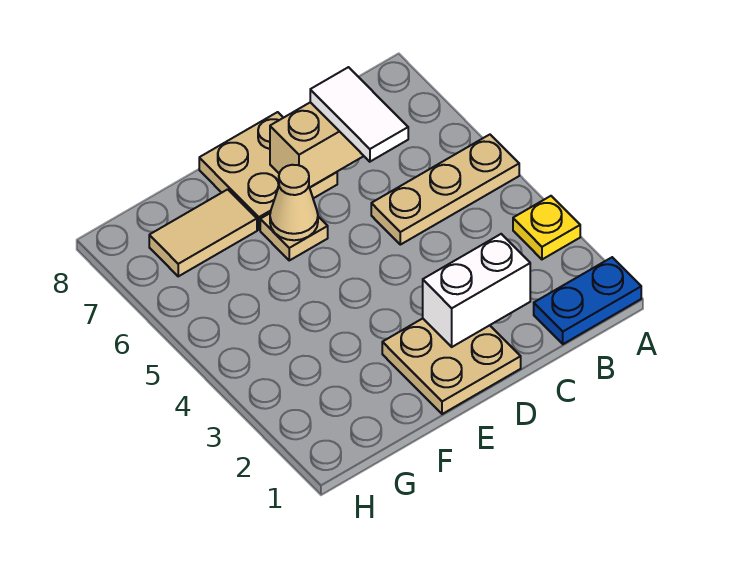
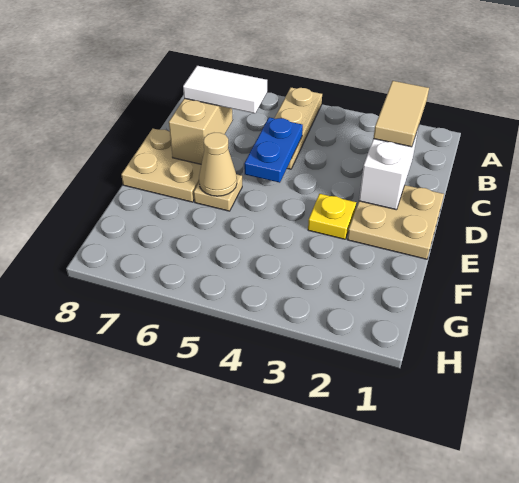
blue 1x2 plate [534,257,641,344] -> blue 1x2 plate moved to [244,117,303,183]
yellow 1x1 plate [513,196,580,259] -> yellow 1x1 plate moved to [308,194,356,239]
tan 1x2 tile [149,189,257,276] -> tan 1x2 tile moved to [373,81,429,147]

